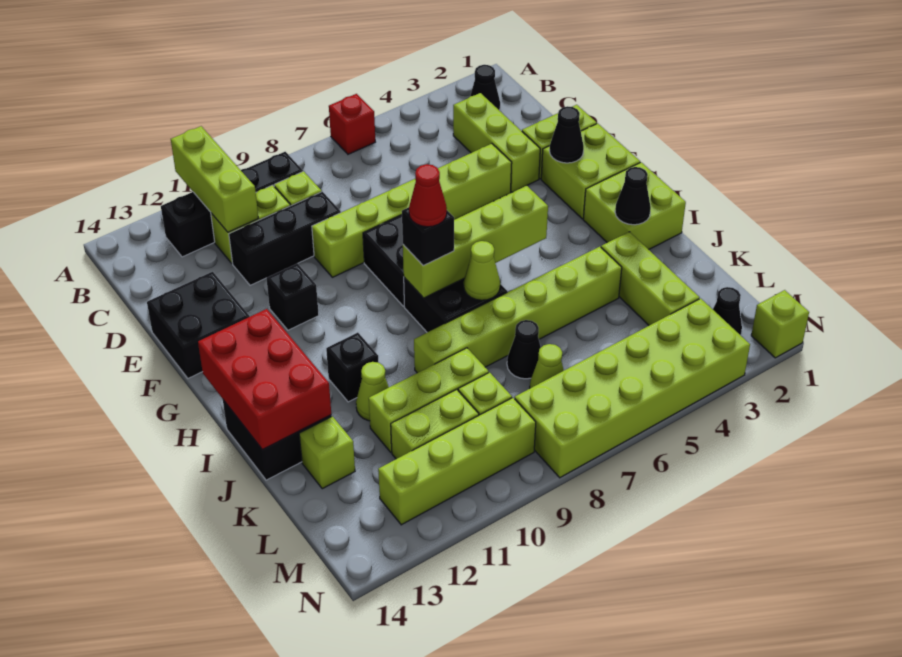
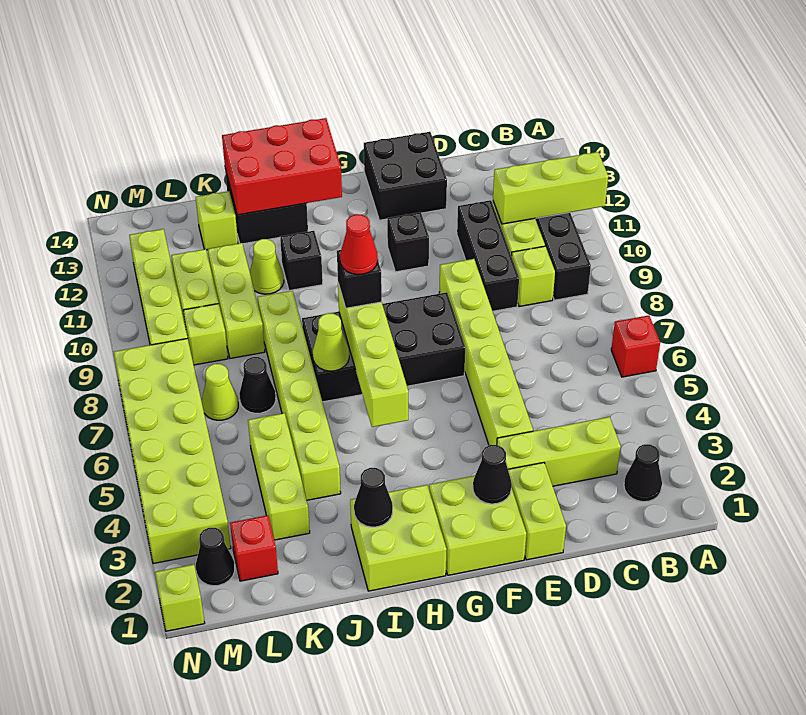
lime 1x3 brick [601,232,700,325] -> lime 1x3 brick turned to [248,413,310,540]
none -> red 1x1 brick [230,515,278,581]

